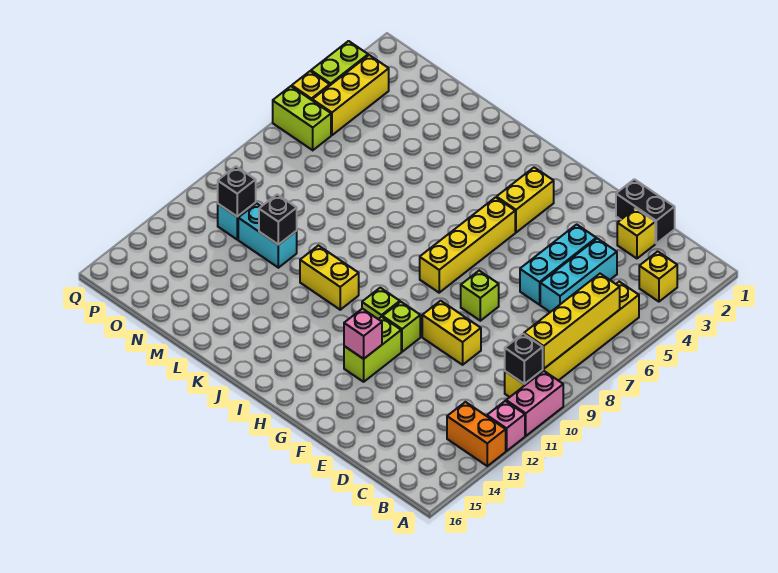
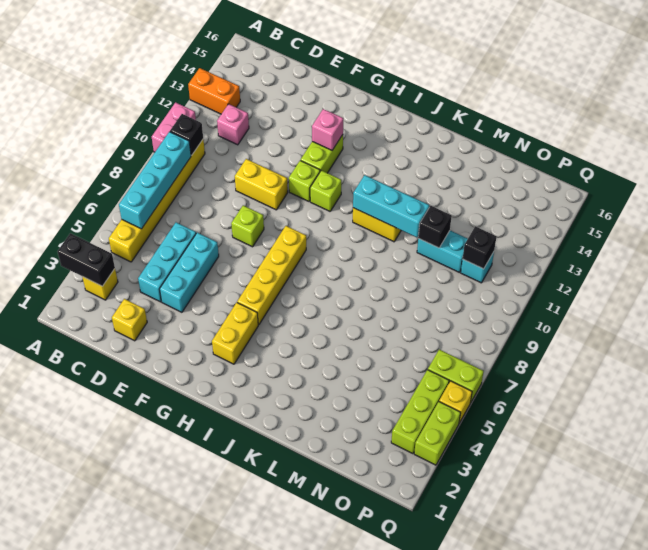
pink 1x1 brick [487,401,525,451] -> pink 1x1 brick moved to [217,104,249,145]
yellow 1x4 brick [524,274,620,369] -> cyan 1x4 brick [119,132,191,229]
black 1x2 brick [616,179,675,243] -> black 1x2 brick moved to [58,233,115,286]
none -> cyan 1x3 brick [353,175,429,237]
yellow 1x3 brick [312,55,389,135] -> lime 1x3 brick [391,370,449,454]

